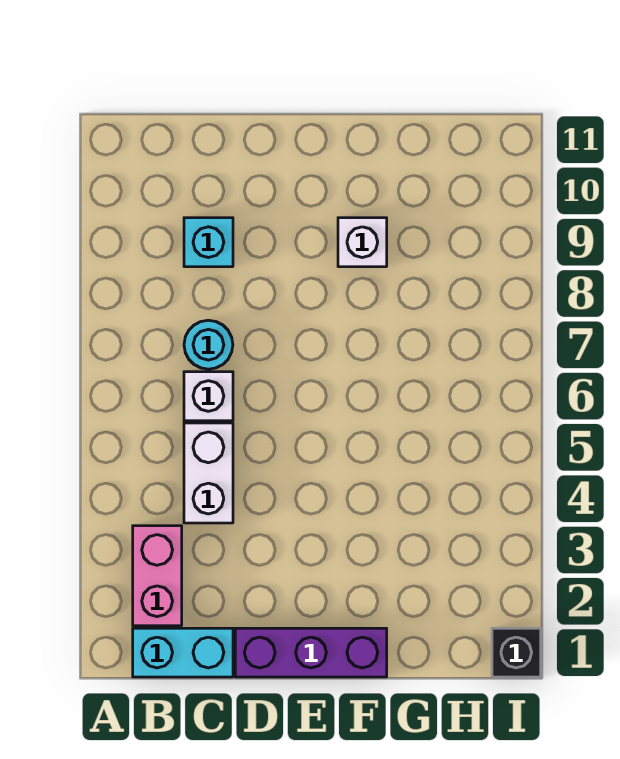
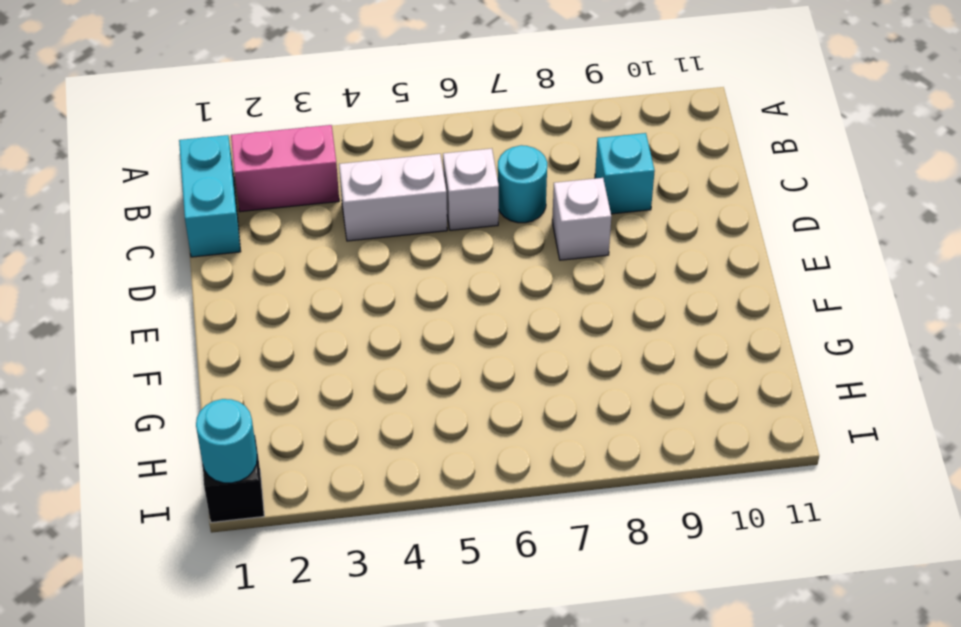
purple 1x3 brick [235,628,387,677] -> none
white 1x1 brick [338,218,387,267] -> white 1x1 brick moved to [552,178,611,260]
none -> cyan 1x1 round brick [196,399,257,483]

